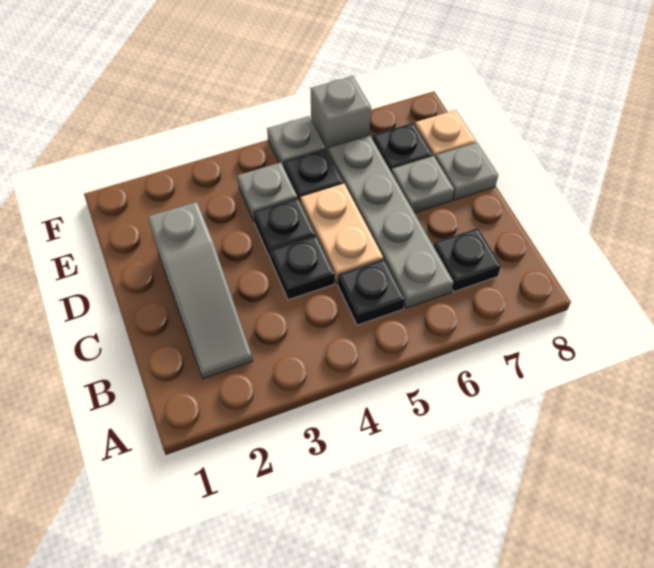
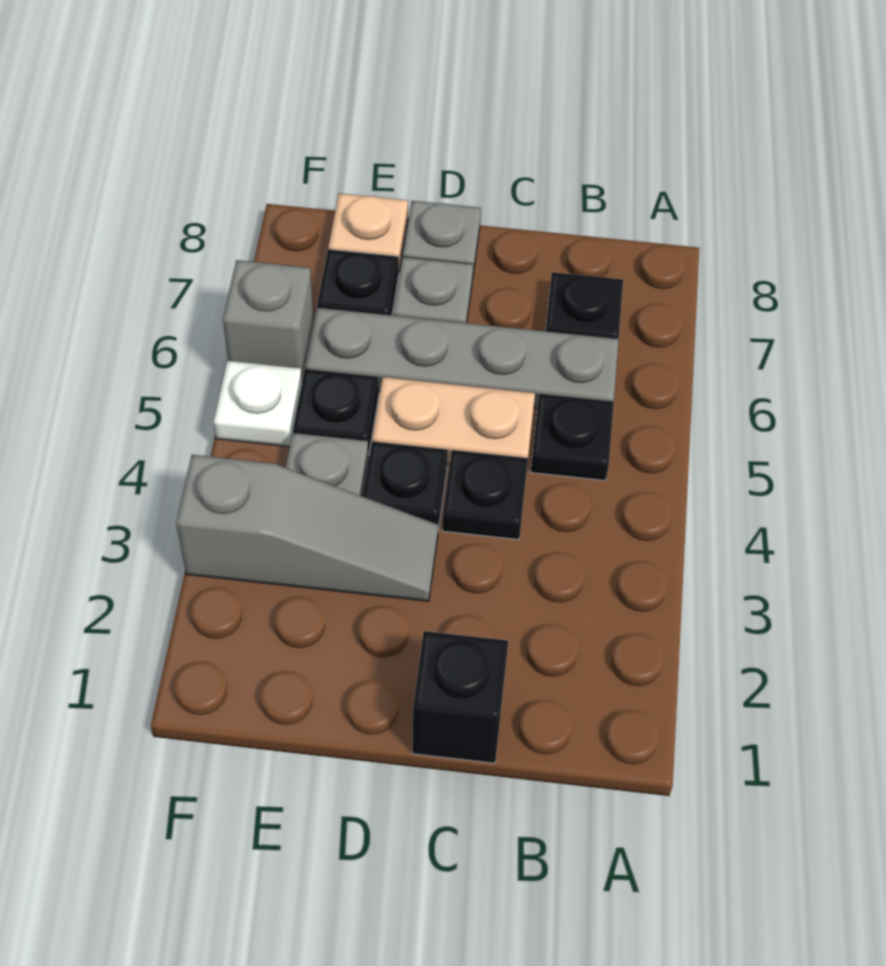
grey 1x3 slope [148,202,253,378] -> grey 1x3 slope moved to [176,455,438,601]
none -> black 1x1 brick [412,631,508,763]
grey 1x1 plate [267,116,325,167] -> white 1x1 plate [214,361,302,447]

